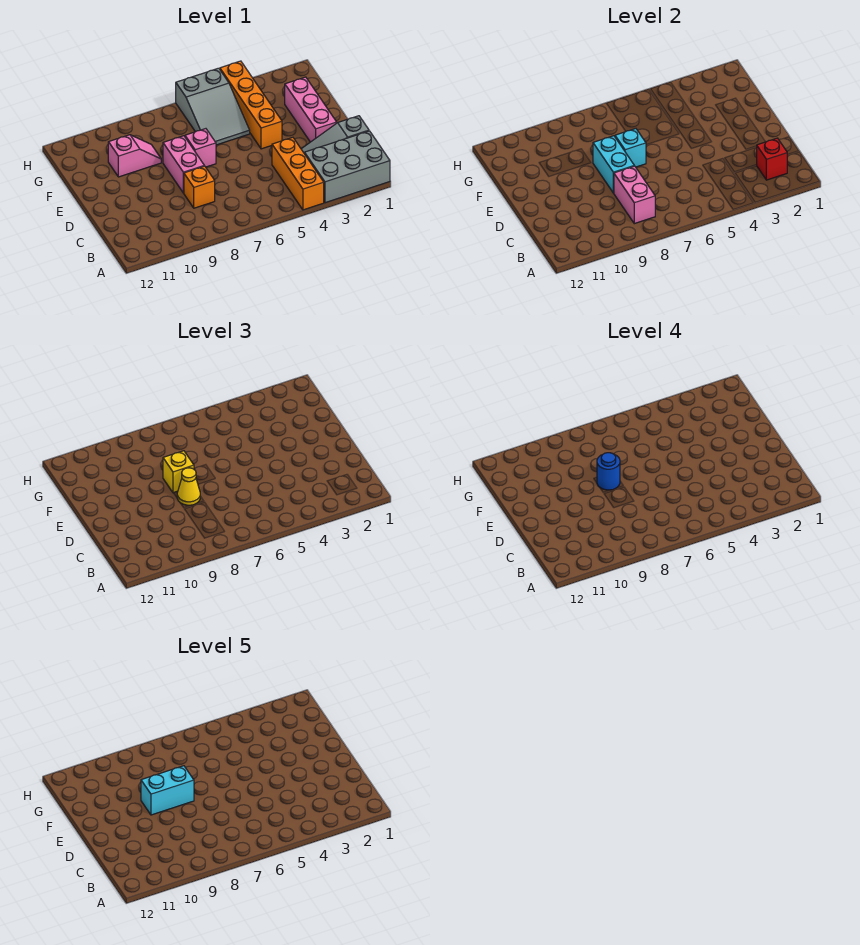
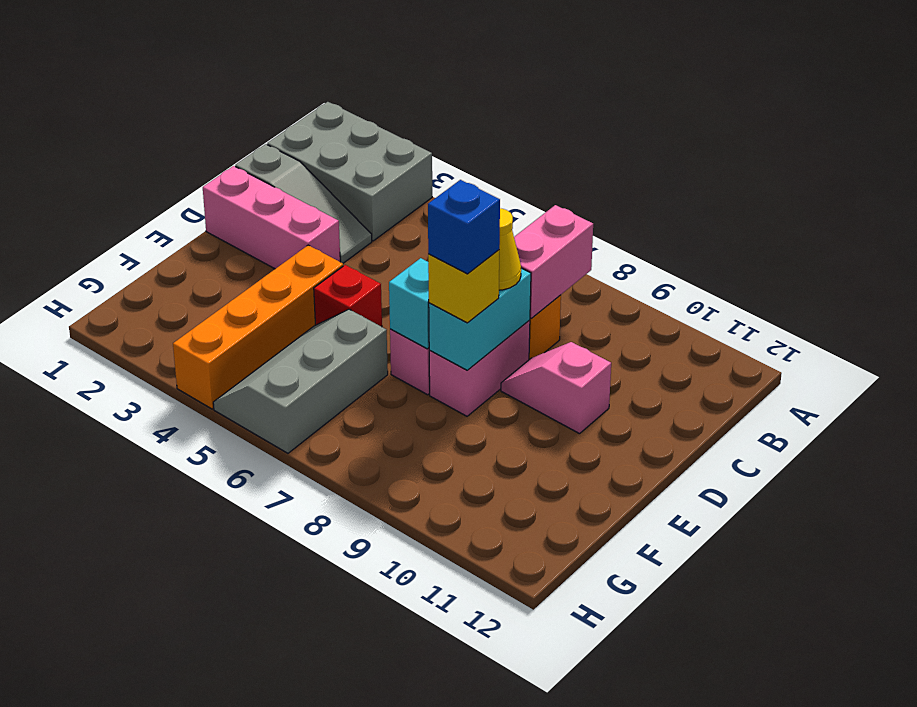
orange 1x3 brick [272,137,324,210] -> none
red 1x1 brick [756,138,787,180] -> red 1x1 brick moved to [314,265,382,327]
pink 1x3 brick [285,77,337,142] -> pink 1x3 brick turned to [203,166,340,269]
blue 1x1 round brick [597,453,620,490] -> blue 1x1 brick [428,180,500,274]
cyan 1x2 brick [141,766,194,815] -> none
grey 2x3 slope [176,68,250,145] -> grey 2x3 slope turned to [213,309,388,453]
pink 1x2 slope [108,135,161,177] -> pink 1x2 slope moved to [501,342,611,434]

